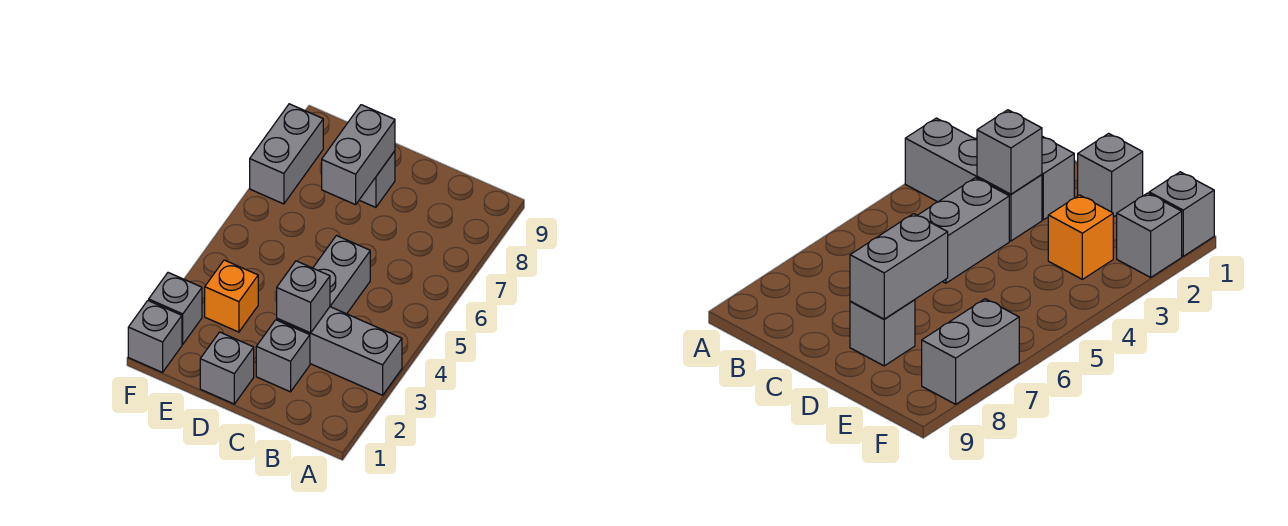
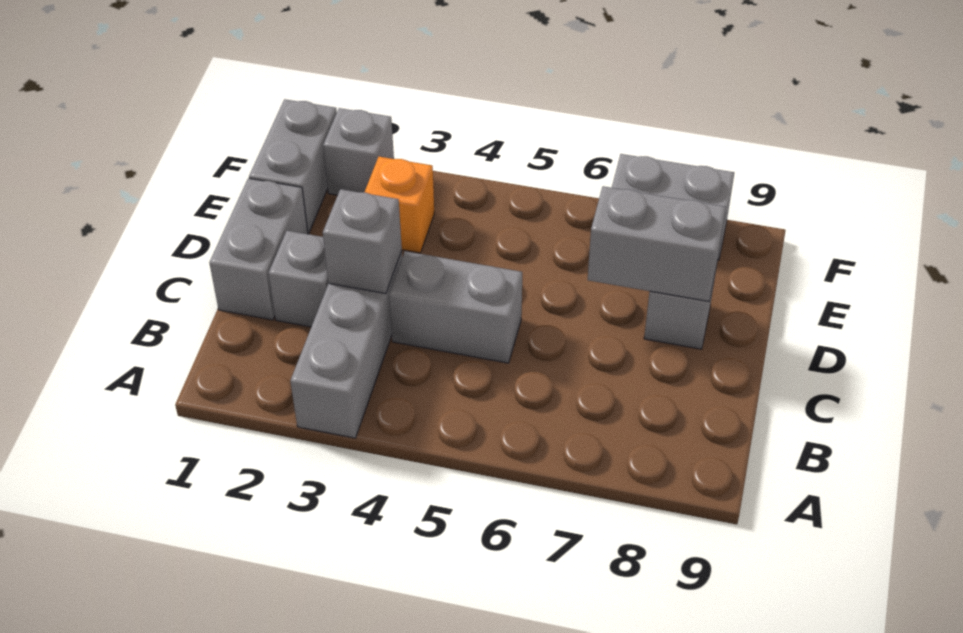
grey 1x1 brick [200,332,254,404] -> grey 1x2 brick [209,178,308,320]
grey 1x1 brick [128,301,182,372] -> grey 1x2 brick [249,99,337,234]

